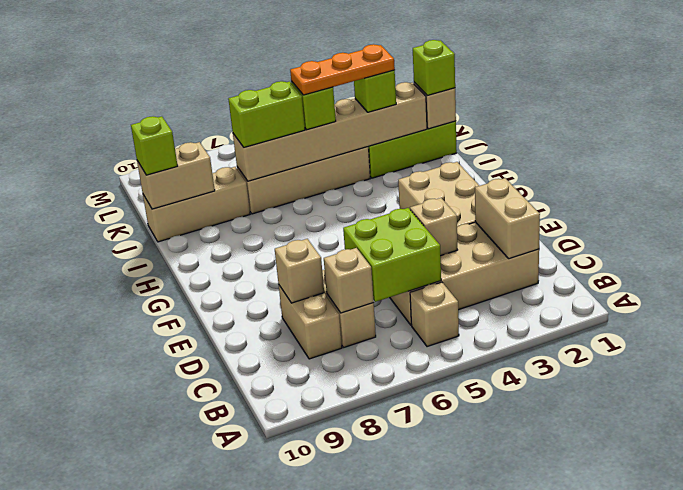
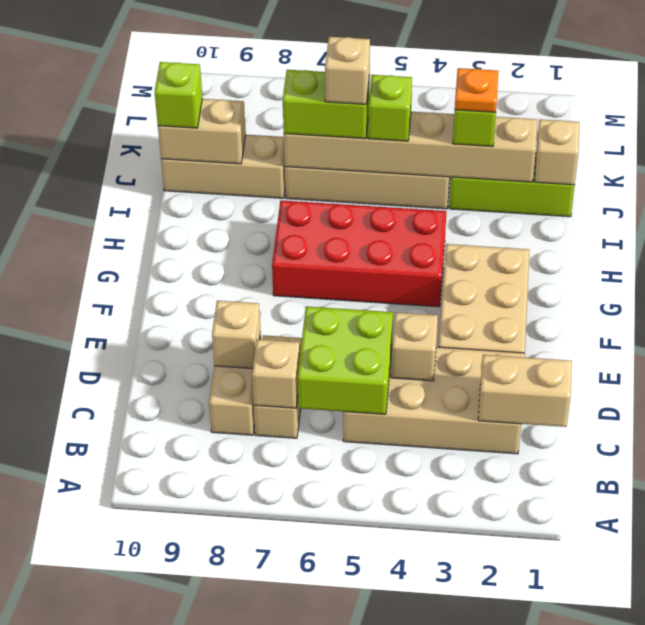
tan 1x1 brick [410,282,459,347] -> tan 1x1 brick moved to [325,37,370,104]
tan 1x2 brick [475,178,540,259] -> tan 1x2 brick turned to [478,355,572,427]
none -> red 2x4 brick [272,200,446,307]
lime 1x1 brick [413,40,455,96] -> none
orange 1x3 plate [290,44,395,95] -> orange 1x1 plate [455,68,499,112]

